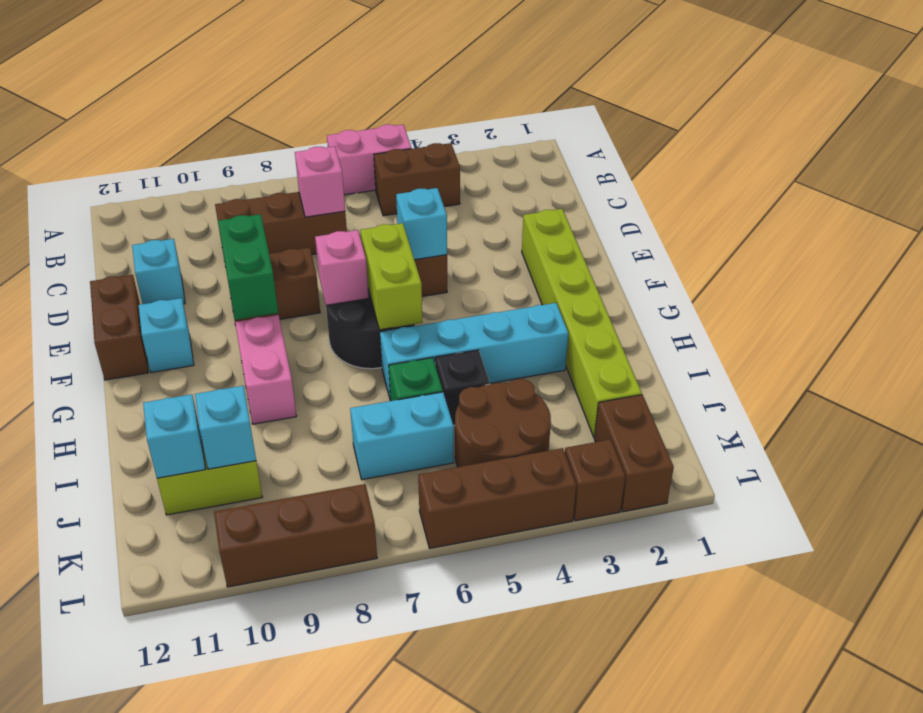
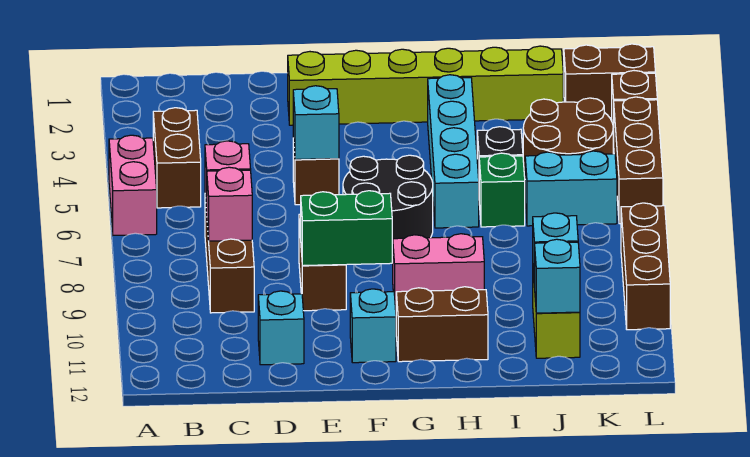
brown 1x2 brick [90,275,148,380] -> brown 1x2 brick moved to [396,287,488,362]
lime 1x2 brick [360,223,423,330] -> none
pink 1x1 brick [315,230,369,305] -> pink 1x1 brick moved to [207,167,252,241]
cyan 1x2 brick [350,392,454,480] -> cyan 1x2 brick turned to [525,151,617,226]

